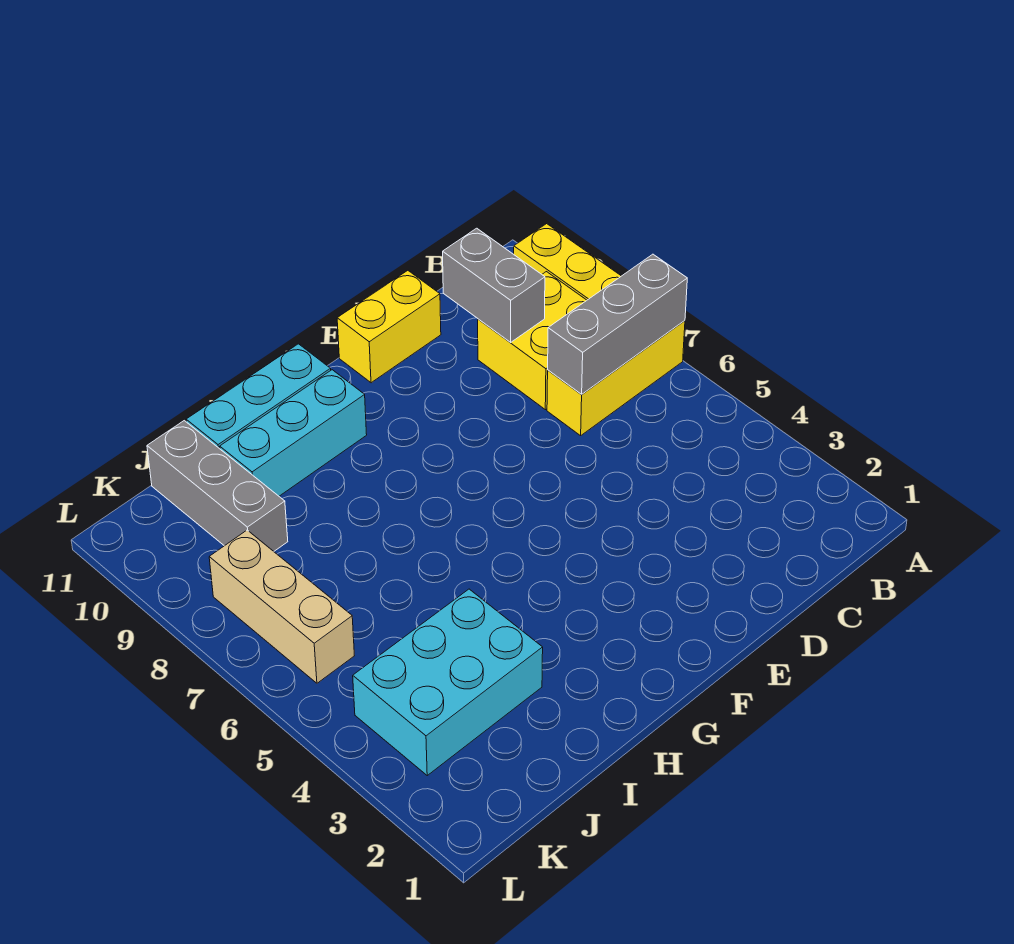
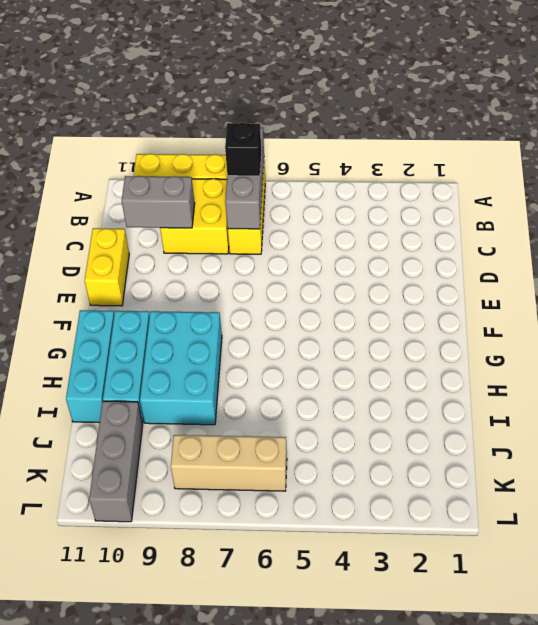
none -> black 1x1 brick [225,123,261,176]
cyan 2x3 brick [353,589,543,775] -> cyan 2x3 brick moved to [140,311,222,425]
grey 1x3 brick [147,421,288,551] -> grey 1x3 brick turned to [89,401,143,522]

